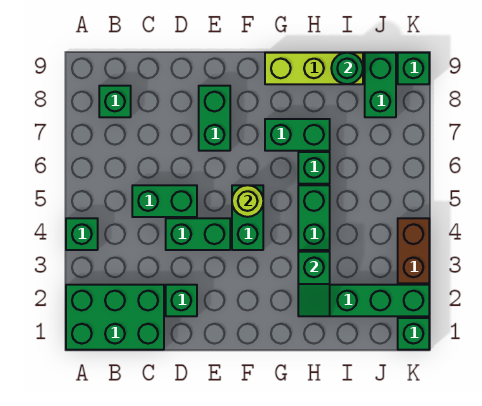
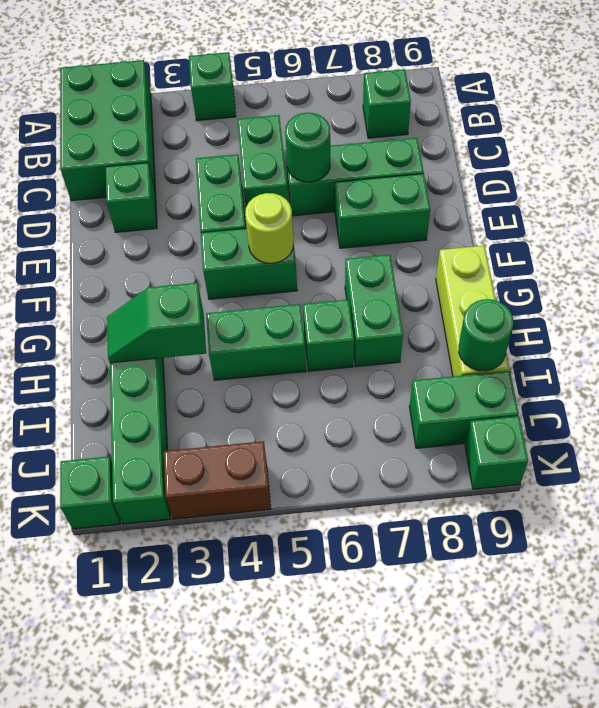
none -> green 1x3 brick [285,138,424,216]
none -> green 1x1 round brick [285,113,330,182]

